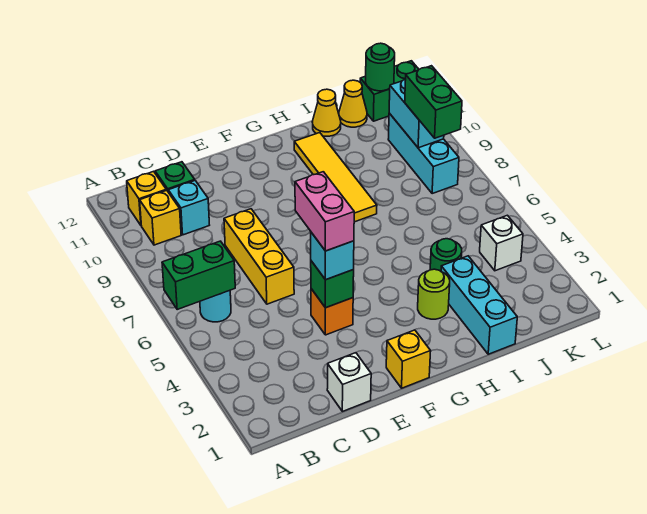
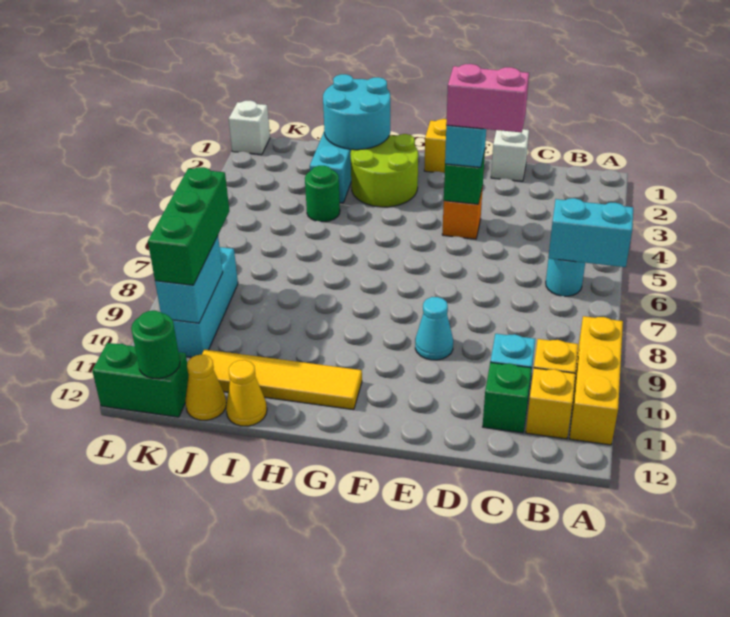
green 1x2 brick [162,241,235,309] -> cyan 1x2 brick [548,198,633,267]
yellow 1x3 brick [224,209,294,304] -> yellow 1x3 brick moved to [569,316,623,445]
pink 1x2 brick [295,172,354,251] -> pink 1x2 brick turned to [446,64,529,132]
none -> cyan 1x1 cone [415,297,453,360]
none -> cyan 2x2 round brick [323,74,390,150]
lime 1x1 round brick [418,269,450,319] -> lime 2x2 round brick [350,134,418,207]
yellow 1x4 tile [294,133,377,222] -> yellow 1x4 tile turned to [202,349,362,410]
white 1x1 brick [480,215,523,271] -> white 1x1 brick moved to [229,101,270,155]
green 1x2 brick [405,66,462,138] -> green 1x3 brick [148,167,229,285]

